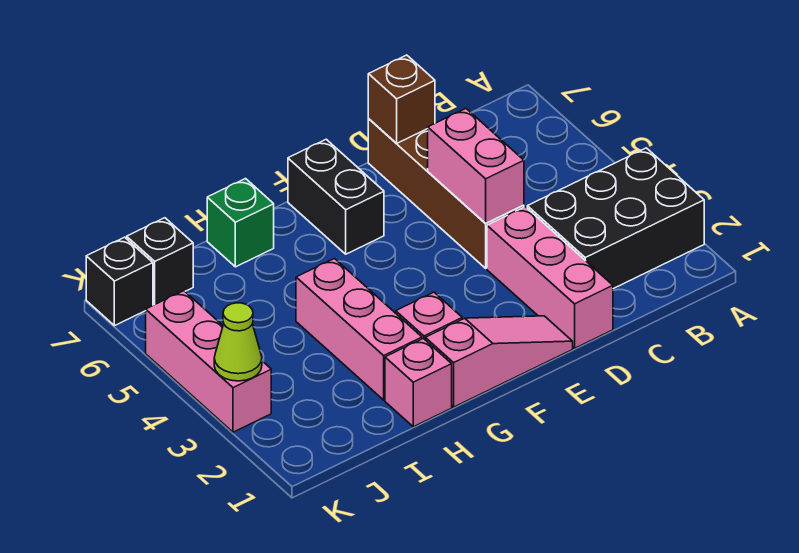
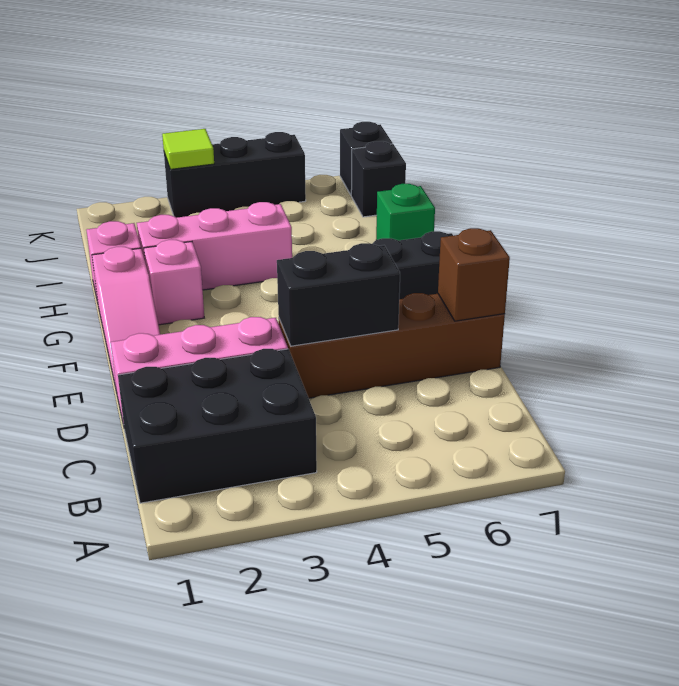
black 2x3 brick [527,148,704,289] -> black 2x3 brick turned to [118,349,317,503]
pink 1x2 brick [428,109,524,223] -> black 1x2 brick [277,243,400,346]
pink 1x3 brick [146,291,271,432] -> black 1x3 brick [164,132,306,218]
lime 1x1 cone [214,303,262,381] -> lime 1x1 tile [162,129,214,169]

